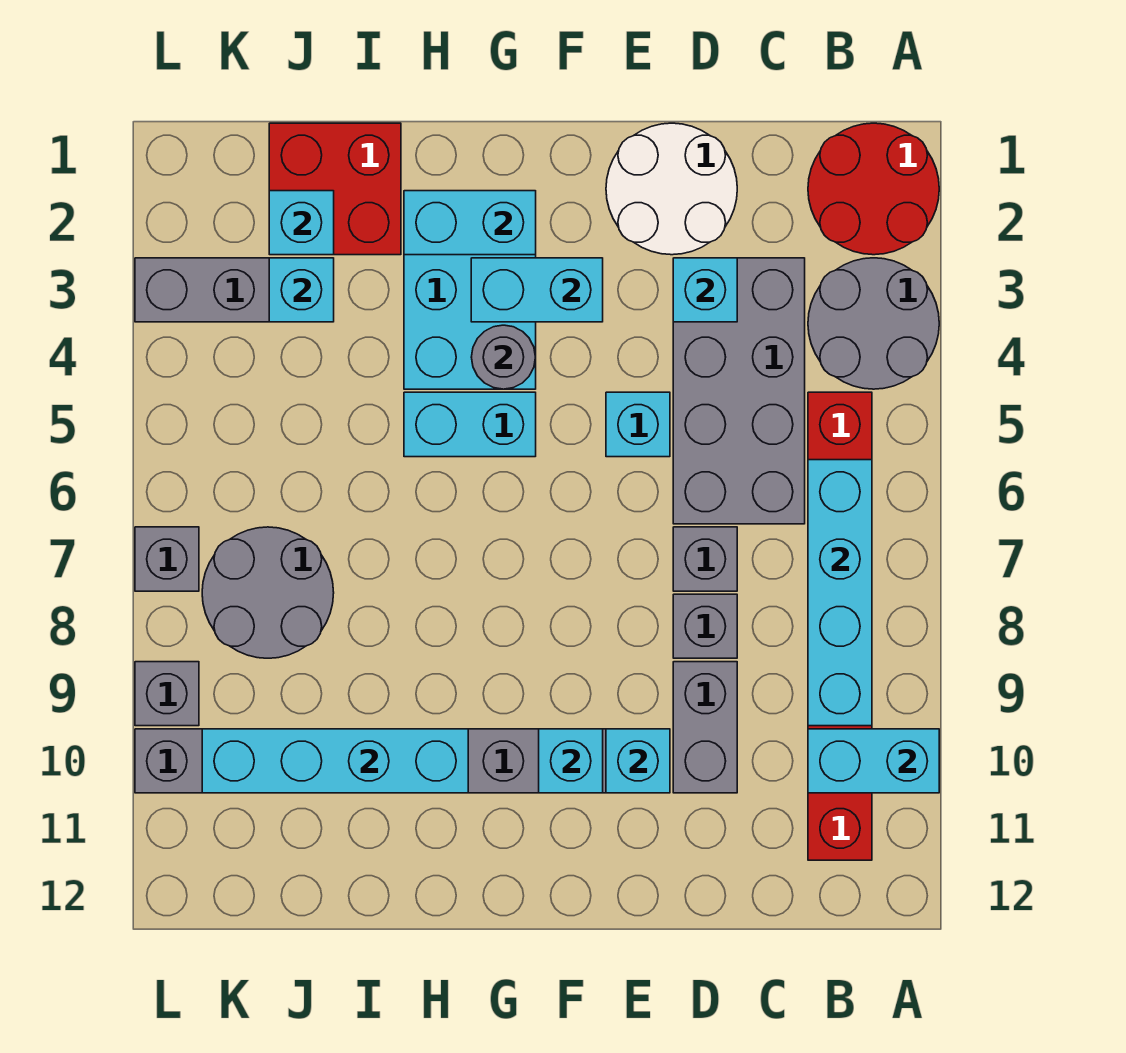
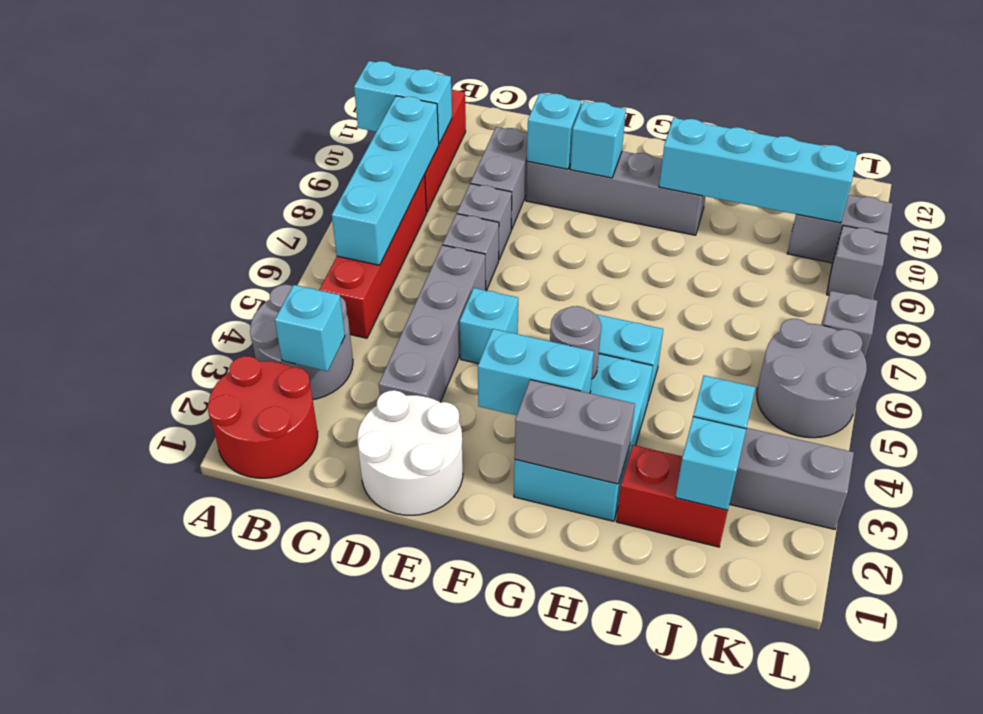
grey 2x4 brick [673,258,805,524] -> grey 1x4 brick [379,245,486,402]
cyan 1x1 brick [673,258,737,322] -> cyan 1x1 brick moved to [275,285,345,371]
cyan 1x2 brick [404,191,536,255] -> grey 1x2 brick [515,380,635,484]
red 2x2 brick [269,123,401,255] -> red 1x2 brick [616,445,728,547]
grey 2x2 round brick [202,527,334,658] -> grey 2x2 round brick moved to [757,319,867,438]

